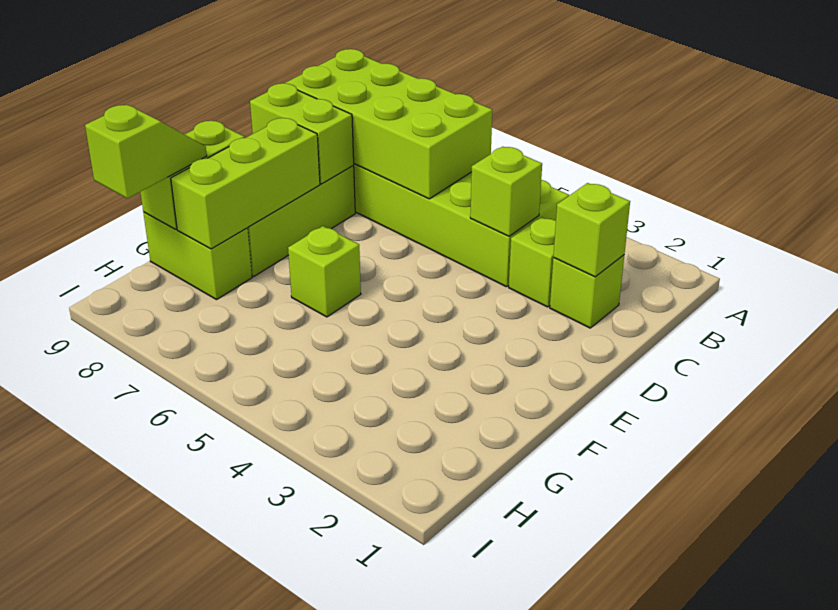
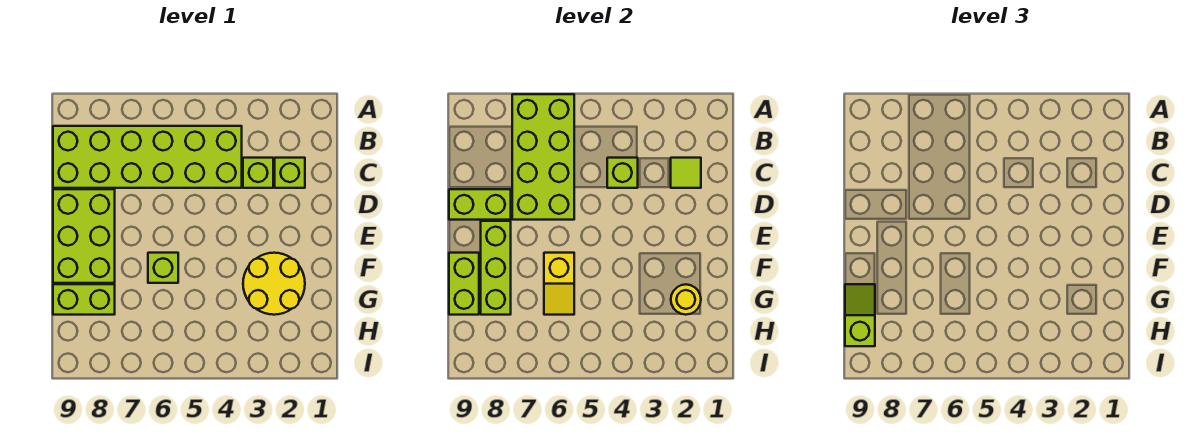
lime 2x4 brick [286,49,492,199] -> lime 2x4 brick turned to [512,94,574,220]
lime 1x1 brick [553,183,630,277] -> lime 1x1 tile [671,158,701,188]
none -> yellow 2x2 round brick [243,253,305,315]
none -> yellow 1x2 slope [544,253,574,315]
none -> yellow 1x1 round brick [671,285,701,315]

